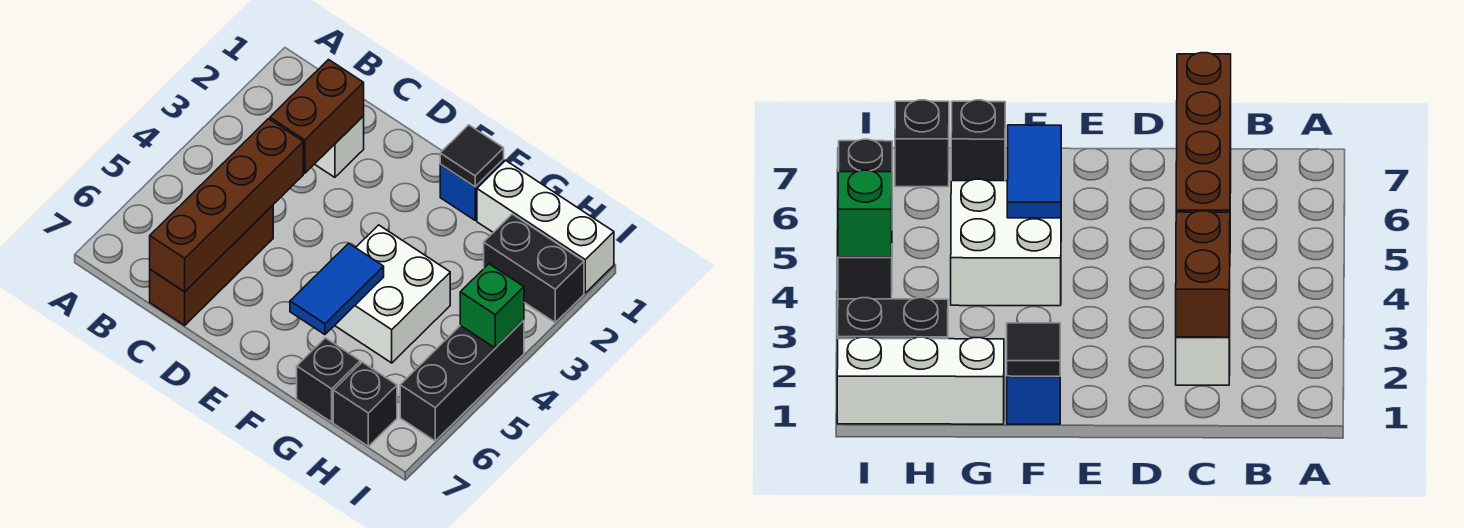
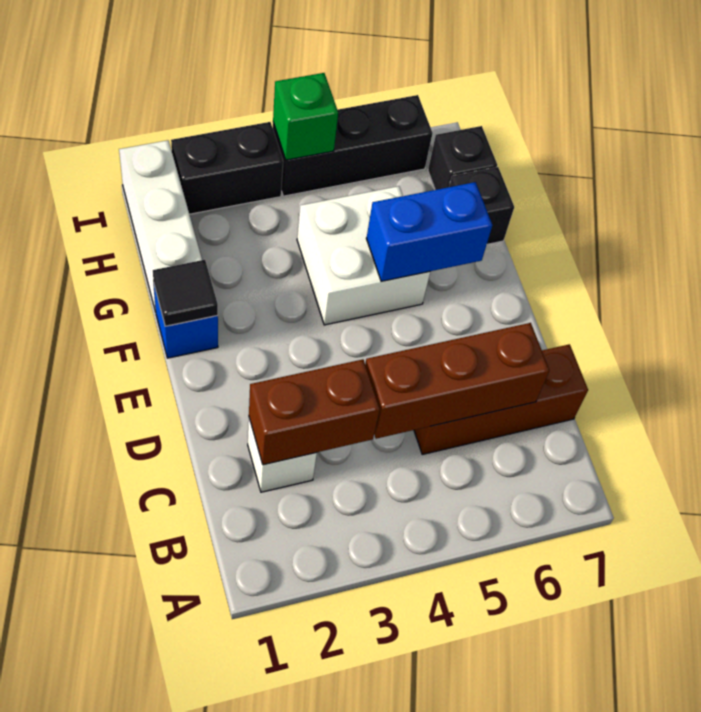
brown 1x4 brick [150,119,303,292] -> brown 1x3 brick [365,323,549,439]
blue 1x2 tile [290,243,384,335] -> blue 1x2 brick [366,182,492,281]
black 1x2 brick [484,214,584,322] -> black 1x2 brick turned to [171,122,283,214]

